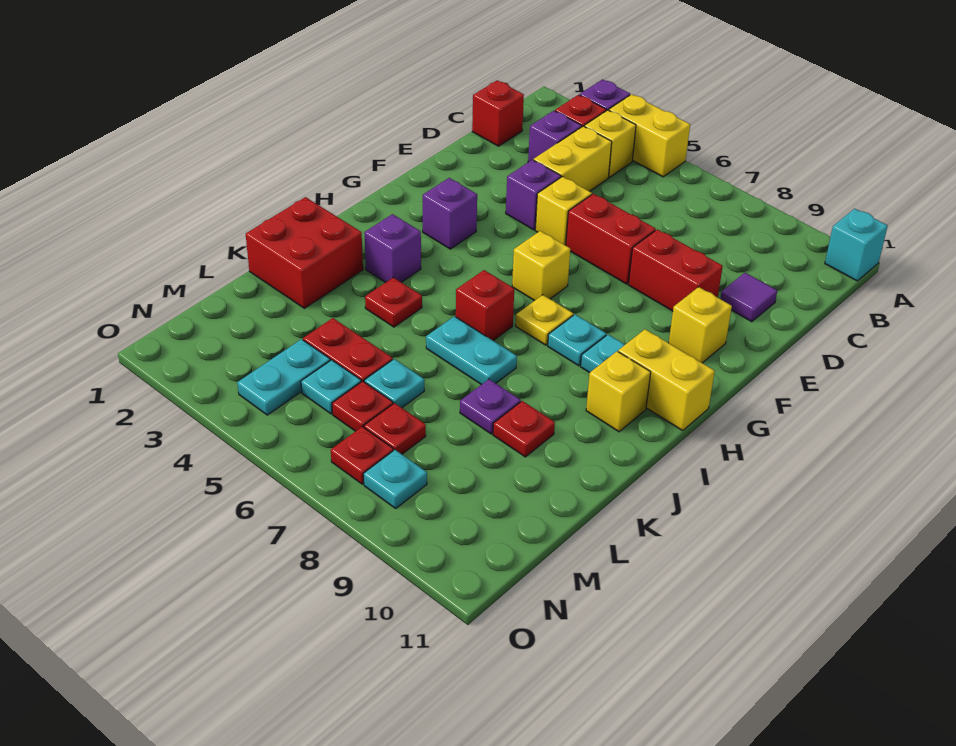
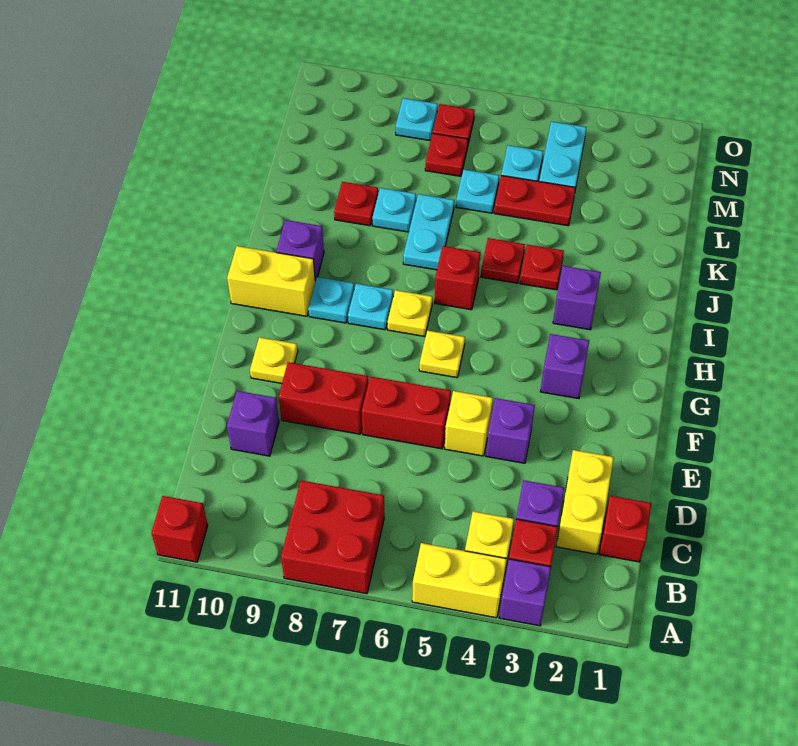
cyan 1x1 brick [825,209,888,281] -> red 1x1 brick [151,496,208,562]
yellow 1x2 brick [534,126,612,191] -> yellow 1x2 brick moved to [556,450,614,554]
purple 1x1 tile [720,273,777,322] -> purple 1x1 brick [227,391,279,456]
yellow 1x1 brick [669,287,732,363] -> yellow 1x1 plate [250,337,298,383]
yellow 1x1 brick [512,231,570,301] -> yellow 1x1 plate [419,330,465,378]
yellow 1x1 brick [586,351,651,432] -> purple 1x1 brick [276,220,324,281]
red 2x2 brick [246,197,363,308] -> red 2x2 brick moved to [281,480,384,594]
cyan 1x2 plate [426,316,517,385] -> cyan 1x2 plate turned to [403,194,454,270]
purple 1x1 plate [460,379,521,434] -> cyan 1x1 plate [372,188,416,232]
red 1x1 plate [332,381,393,431] -> red 1x1 plate moved to [481,238,525,283]

